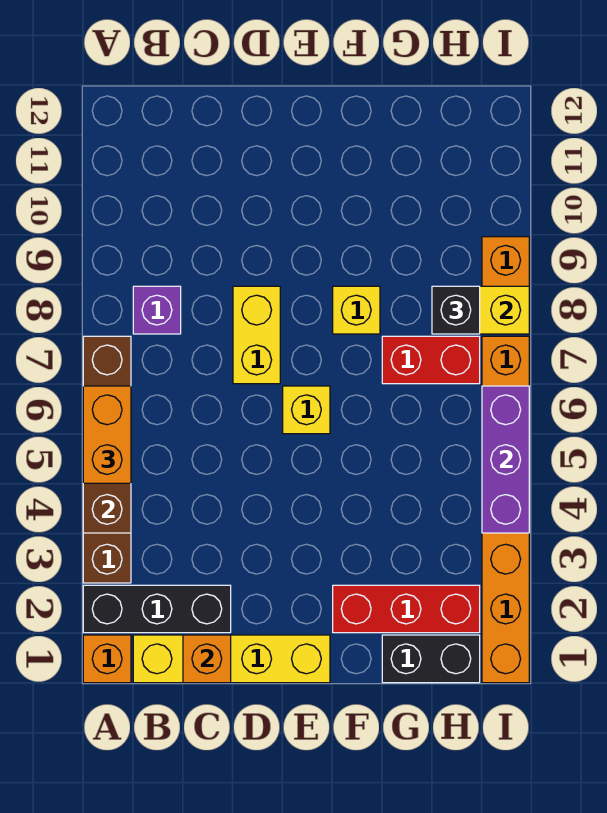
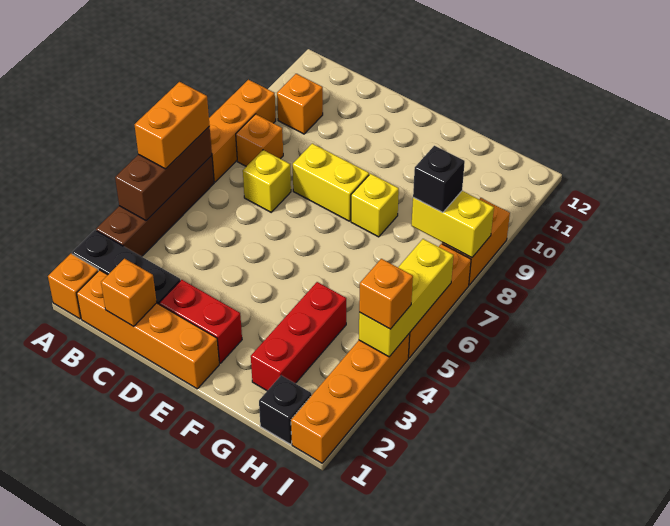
brown 1x4 brick [83,336,131,533] -> brown 1x3 brick [115,127,212,221]
none -> orange 1x3 brick [209,80,276,182]
yellow 1x4 brick [133,635,330,683] -> orange 1x4 brick [77,270,219,389]
purple 1x1 brick [133,286,181,334] -> orange 1x1 brick [236,114,283,166]
none -> orange 1x1 brick [277,74,323,134]
yellow 1x2 brick [233,286,280,384] -> yellow 1x2 brick turned to [293,143,369,221]
yellow 1x1 brick [283,386,330,434] -> yellow 1x1 brick moved to [243,150,291,212]
red 1x3 brick [333,585,480,633] -> red 1x3 brick turned to [251,282,346,391]
black 1x2 brick [382,635,480,683] -> black 1x1 brick [259,375,312,444]
red 1x2 brick [382,336,480,384] -> red 1x2 brick moved to [159,280,242,363]
purple 1x3 brick [482,386,529,533] -> yellow 1x3 brick [359,239,453,357]
none -> orange 1x1 brick [359,259,413,329]

